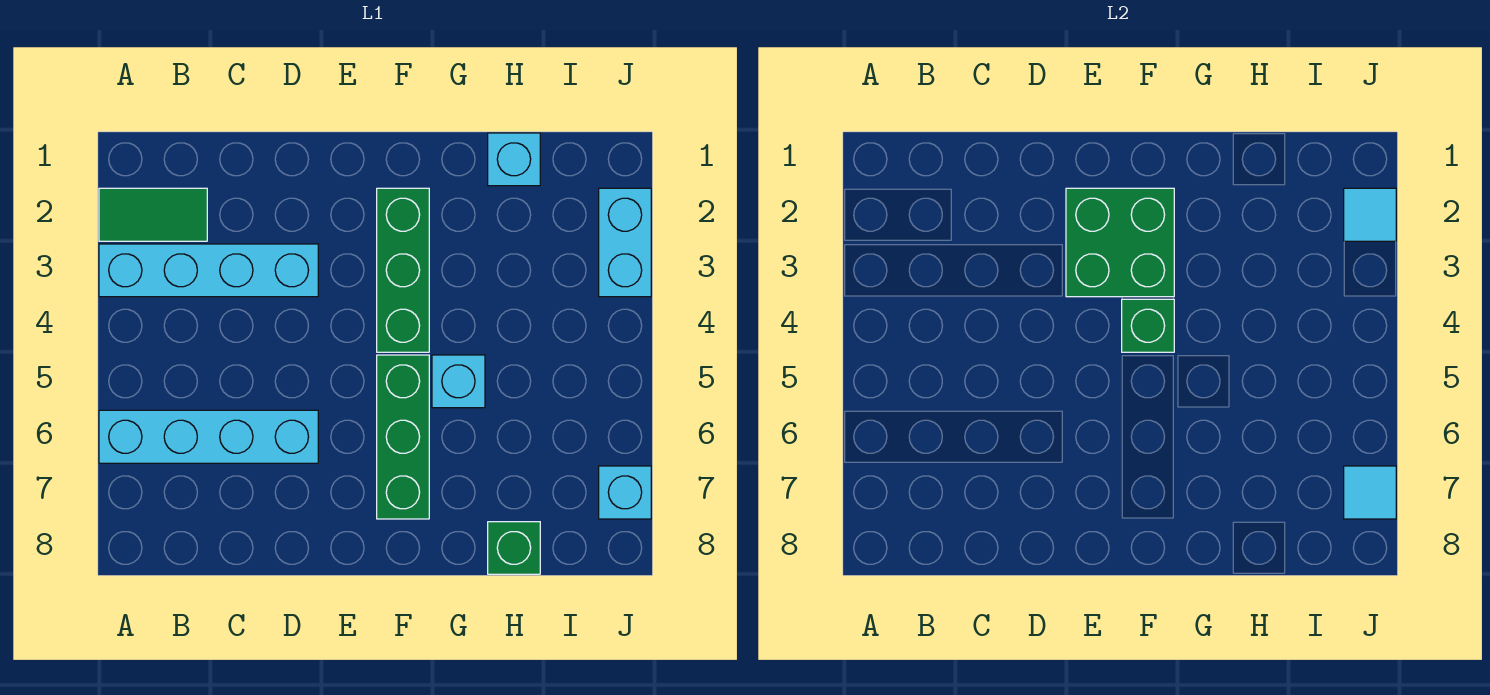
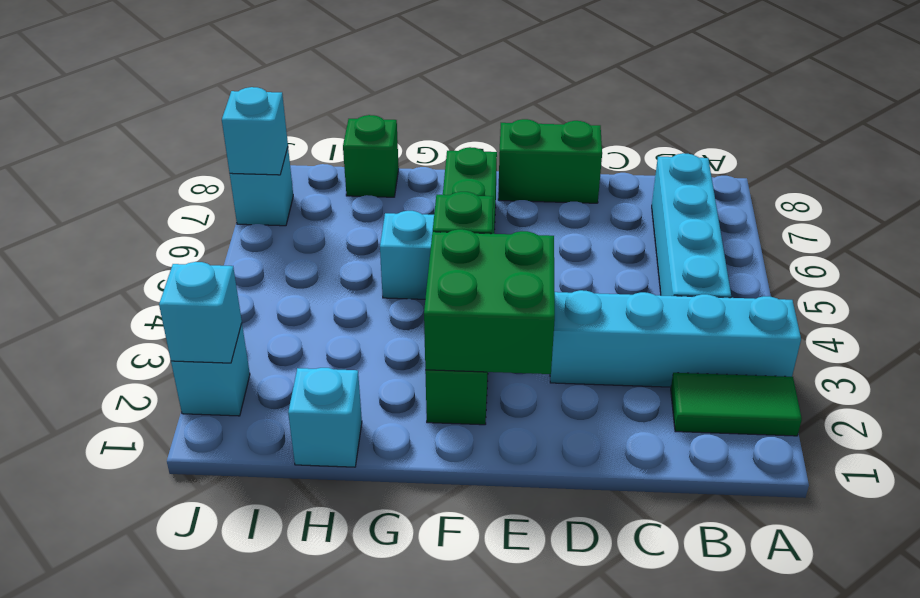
cyan 1x4 brick [99,410,318,463] -> cyan 1x4 brick turned to [652,153,731,298]
none -> green 1x2 brick [498,119,602,203]
cyan 1x2 brick [599,188,651,297] -> cyan 1x1 brick [171,324,250,416]
cyan 1x1 tile [1344,188,1396,241] -> cyan 1x1 brick [159,262,242,363]
cyan 1x1 tile [1344,466,1396,519] -> cyan 1x1 brick [222,87,288,175]

